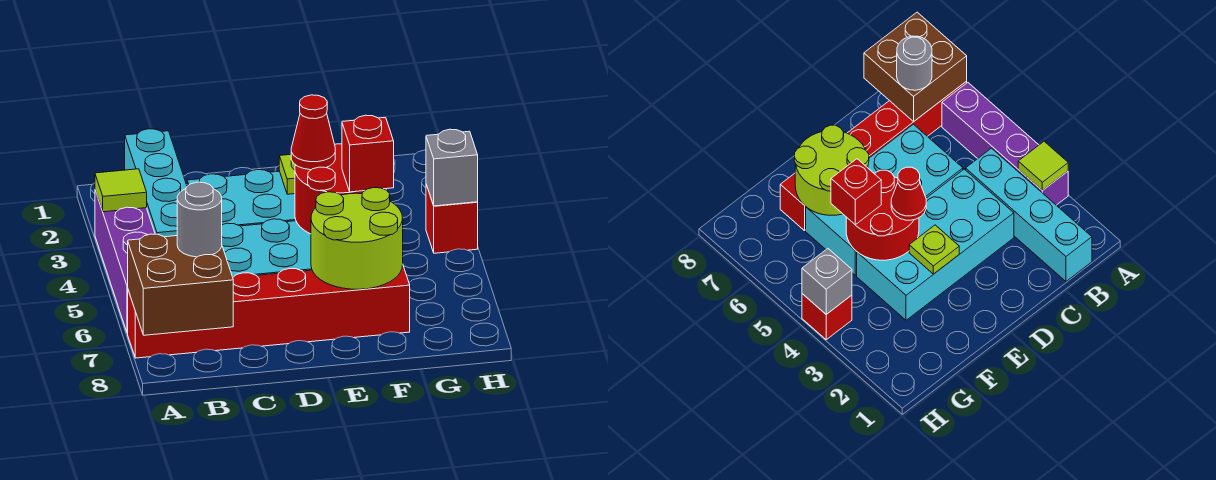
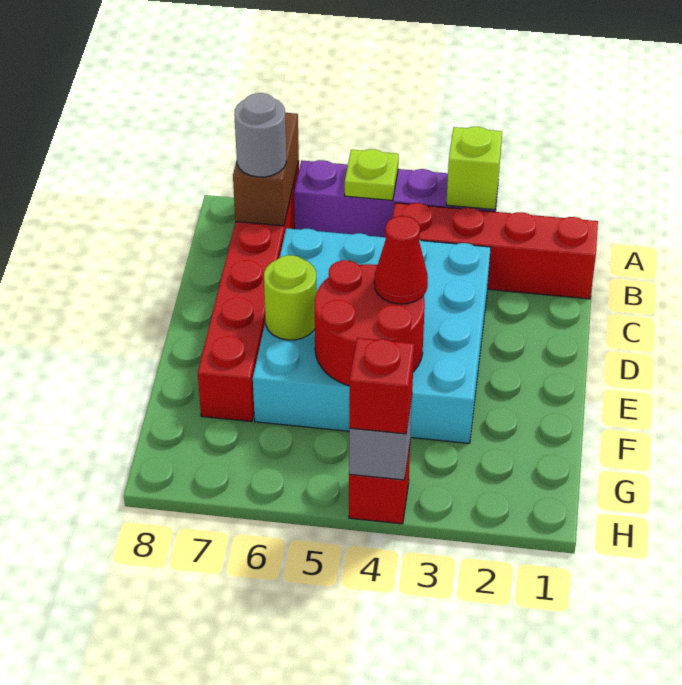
lime 1x1 tile [95,169,147,212] -> lime 1x1 brick [446,127,502,210]
brown 2x2 brick [128,234,233,335] -> brown 1x2 brick [233,113,299,226]
cyan 1x4 brick [125,129,187,237] -> red 1x4 brick [393,203,598,299]
lime 1x1 plate [279,154,295,194] -> lime 1x1 plate moved to [345,149,399,200]
lime 2x2 round brick [311,188,403,289] -> lime 1x1 round brick [264,255,317,340]
red 1x1 brick [342,115,394,192] -> red 1x1 brick moved to [349,338,414,434]

